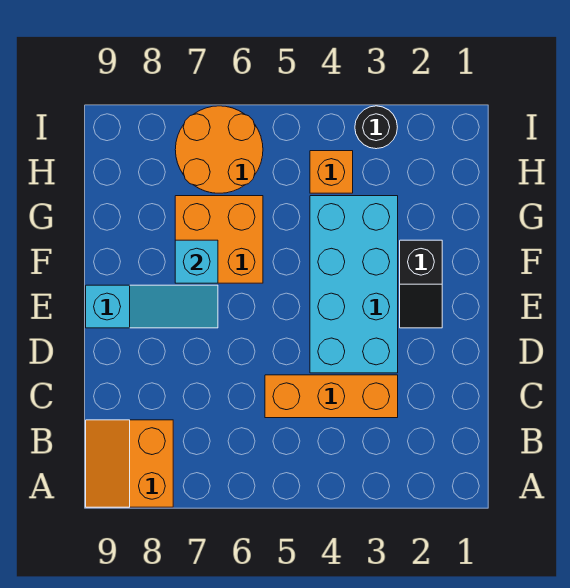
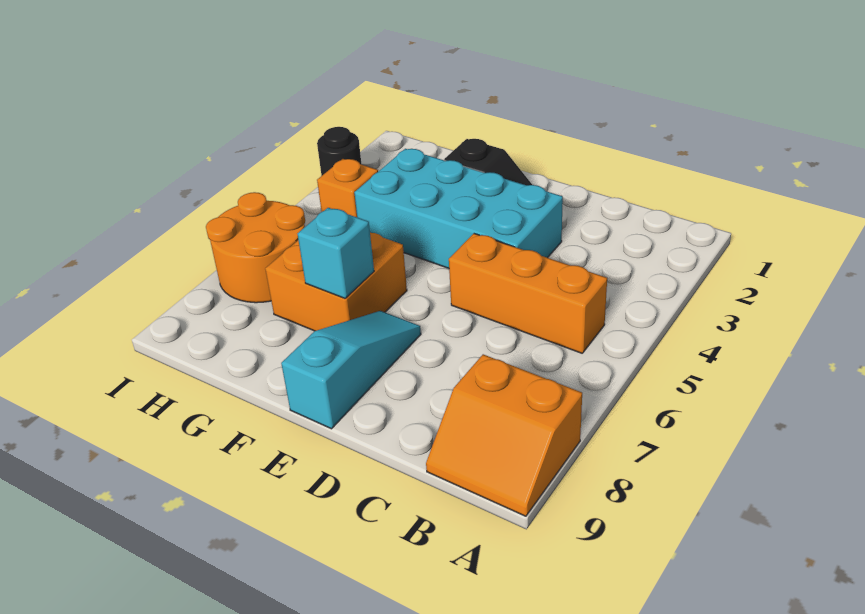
orange 1x3 brick [265,375,398,418] -> orange 1x3 brick turned to [449,234,607,353]

